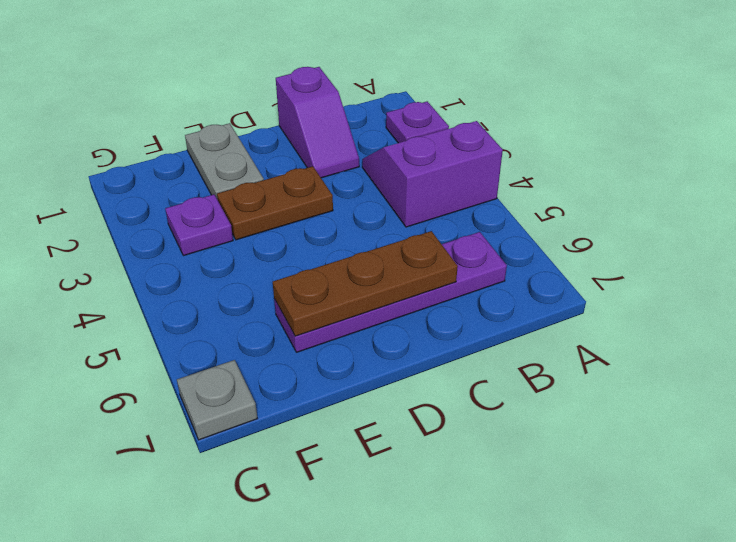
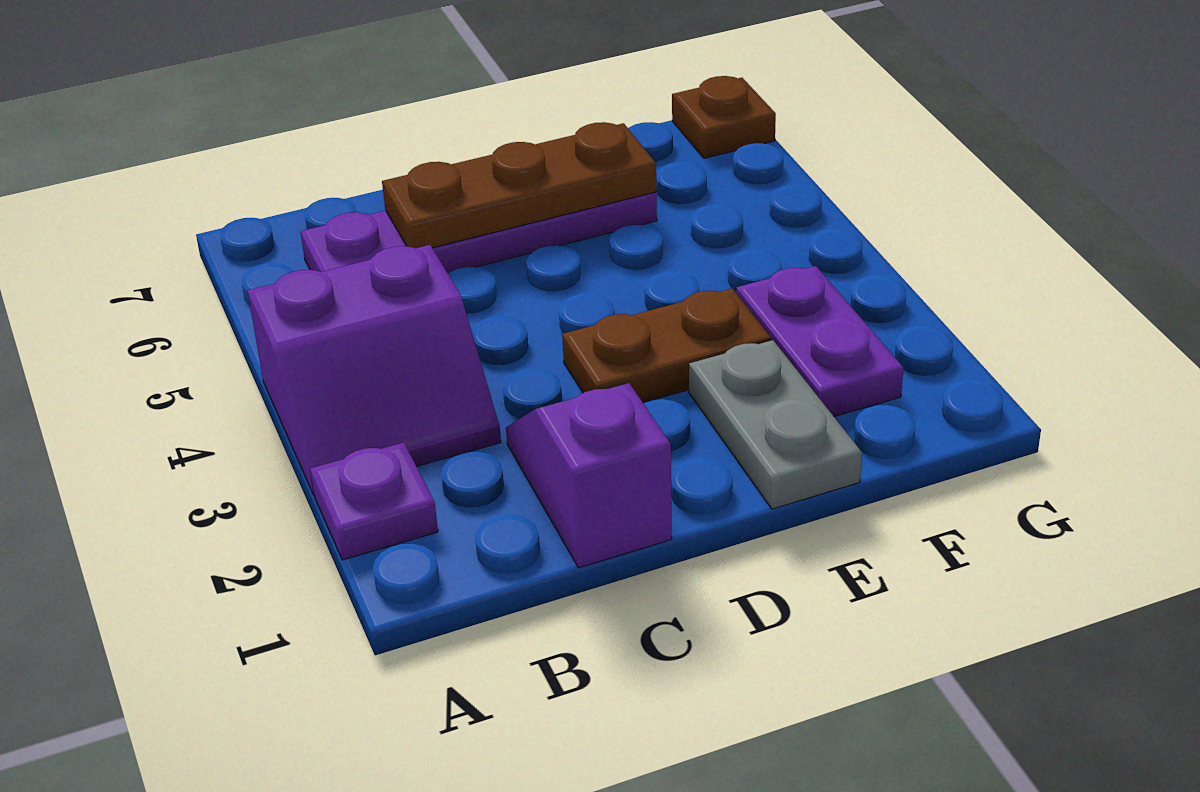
purple 1x1 plate [165,194,233,256] -> purple 1x2 plate [736,266,903,417]
grey 1x1 plate [177,360,258,440] -> brown 1x1 plate [672,76,776,158]

